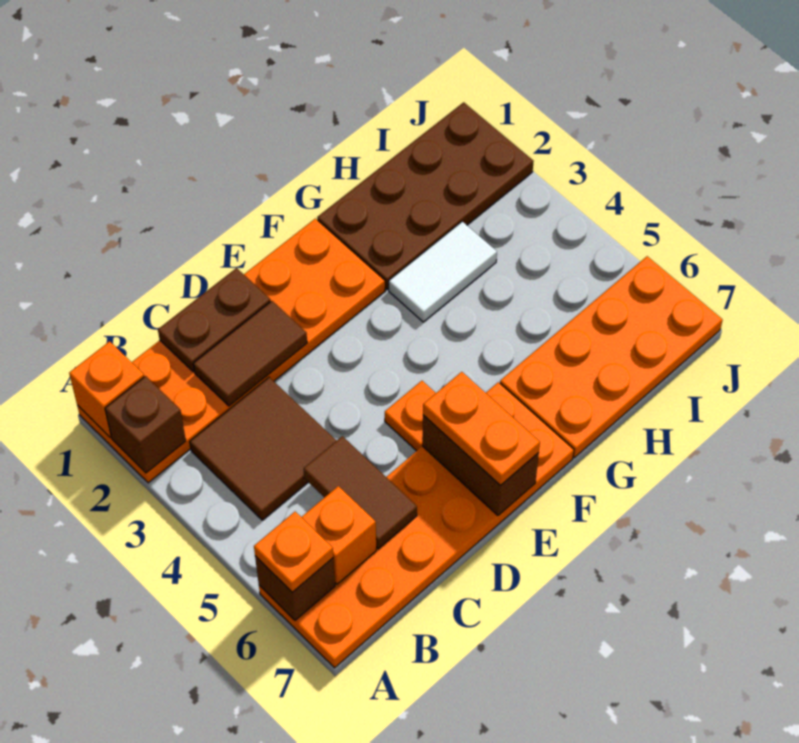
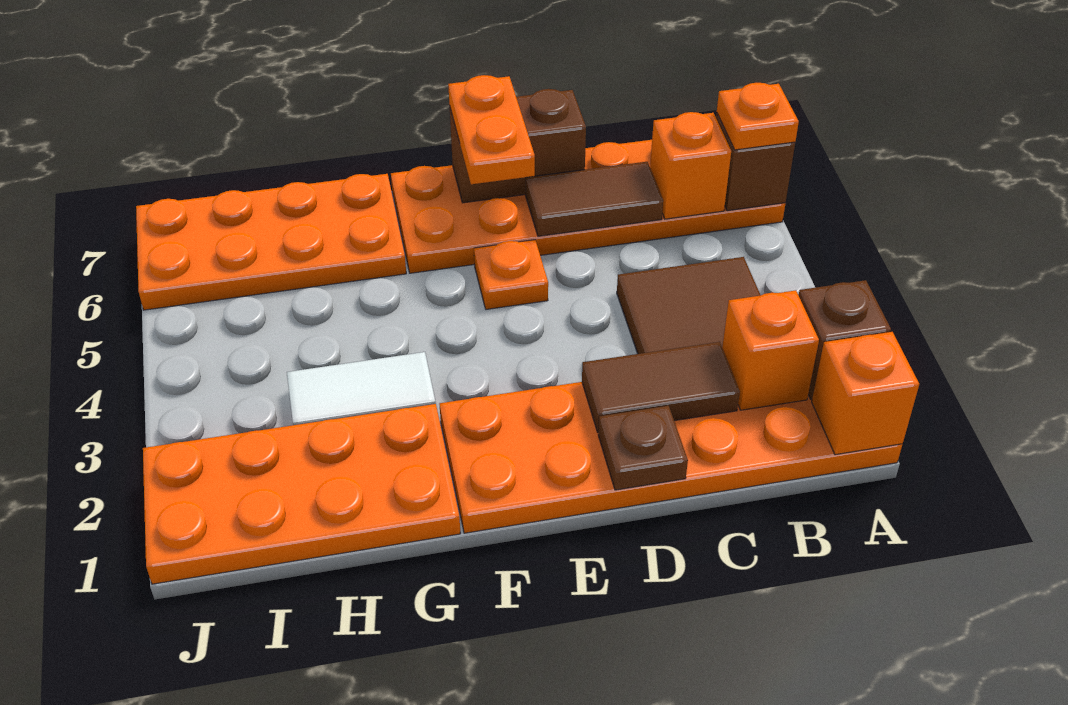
none -> orange 1x1 brick [722,290,819,410]
brown 1x2 plate [158,268,271,372] -> brown 1x1 plate [598,406,688,490]
brown 1x2 tile [303,436,417,549] -> brown 1x2 tile turned to [526,162,663,236]
brown 1x2 brick [422,415,539,515] -> brown 1x2 brick turned to [449,89,586,203]
brown 2x4 plate [317,102,534,289] -> orange 2x4 plate [143,404,460,584]

